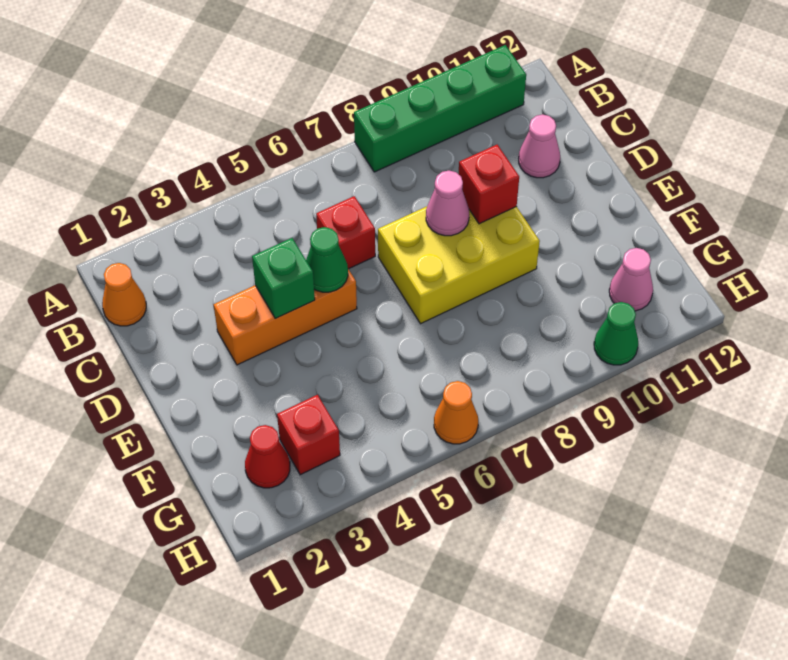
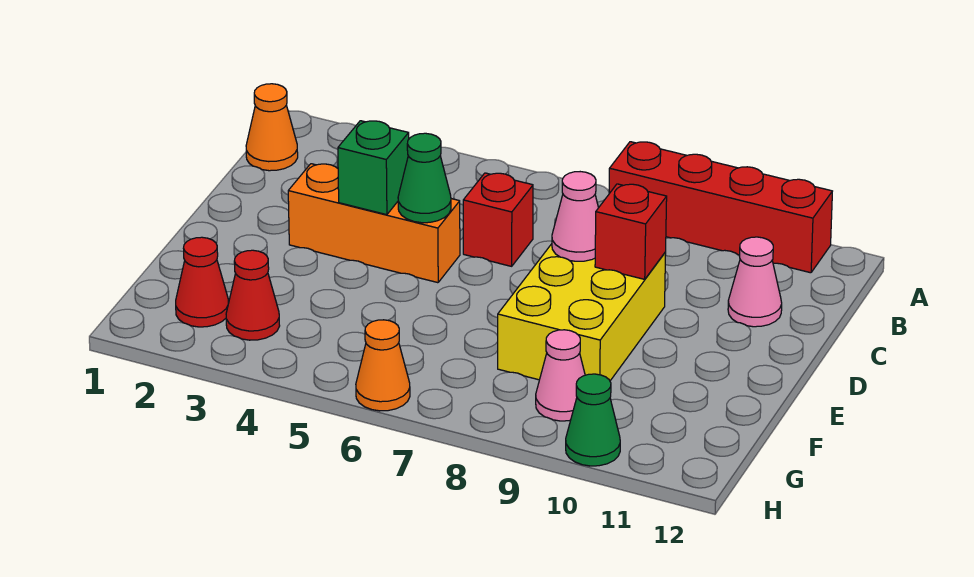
green 1x4 brick [354,45,526,172] -> red 1x4 brick [609,142,832,273]
yellow 2x3 brick [378,206,540,324] -> yellow 2x3 brick turned to [498,244,666,381]
red 1x1 brick [277,395,340,475] -> red 1x1 cone [226,250,280,340]
pink 1x1 cone [609,248,653,311] -> pink 1x1 cone moved to [536,330,585,421]

